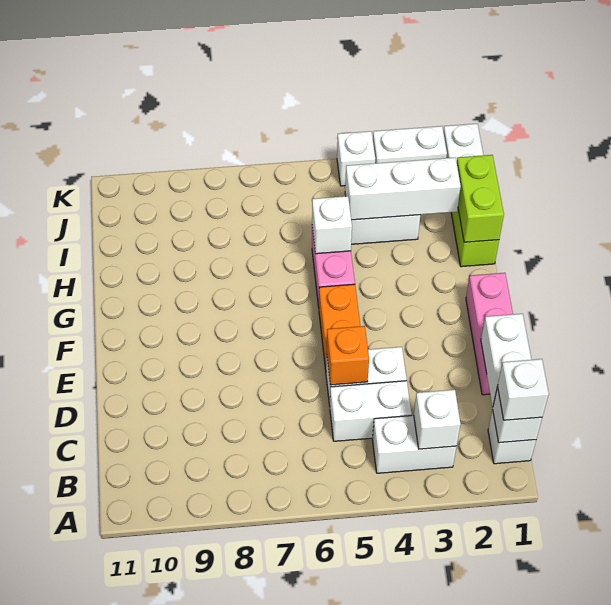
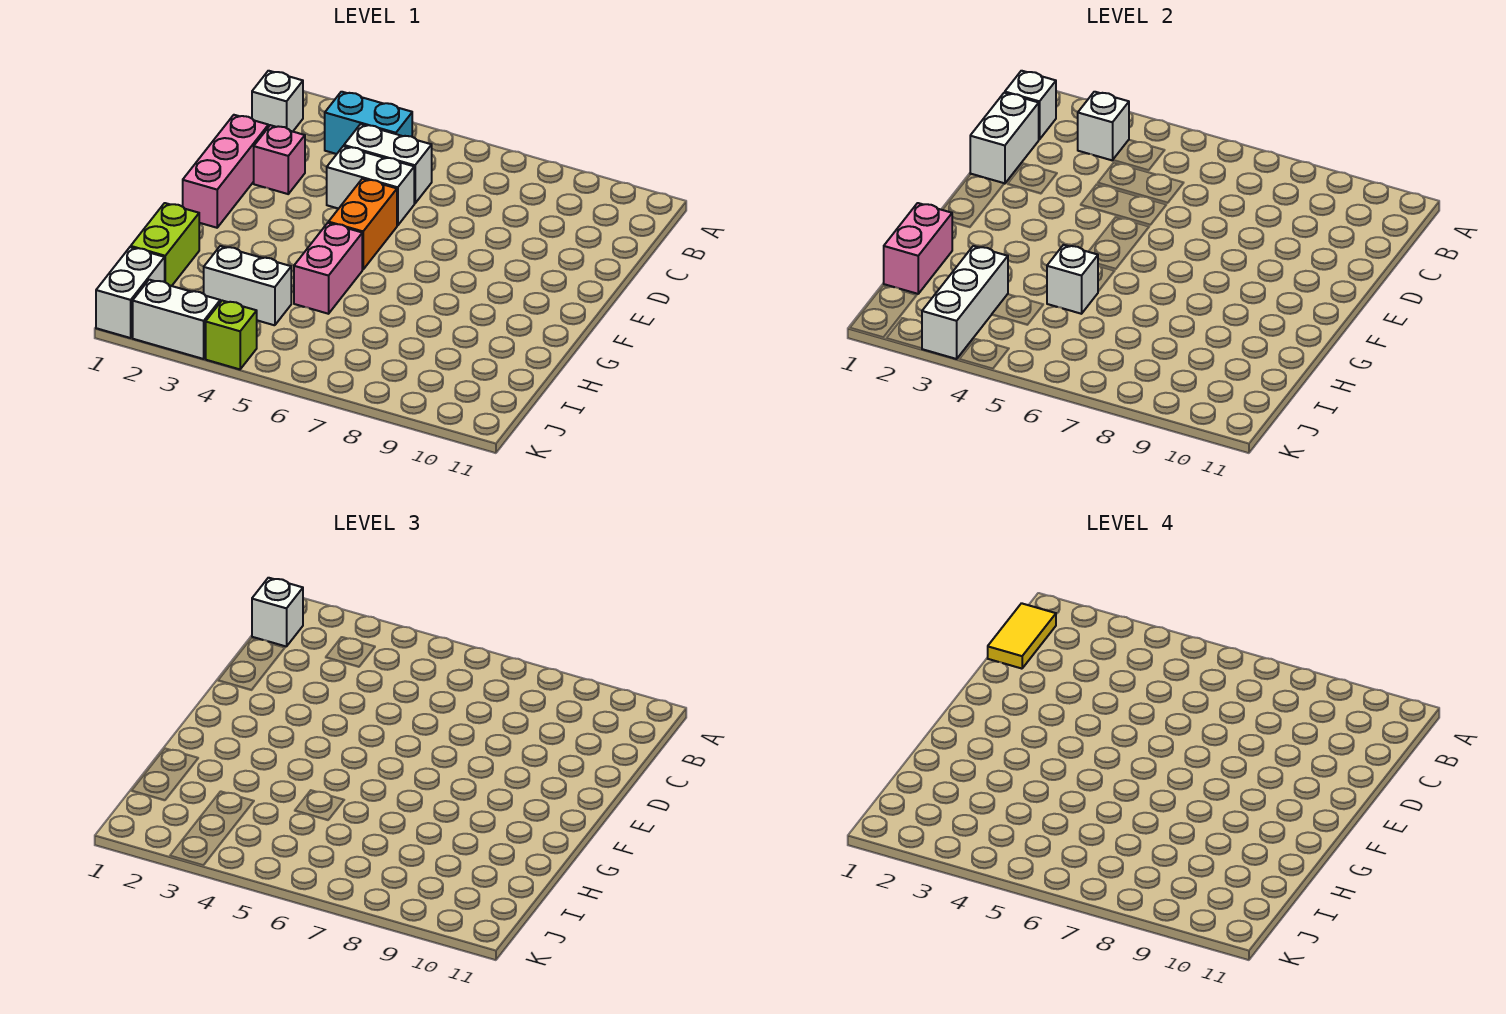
none -> yellow 1x2 tile [988,603,1056,669]
white 1x2 brick [372,415,457,473] -> cyan 1x2 brick [325,92,412,154]
none -> pink 1x1 brick [254,125,305,194]
orange 1x1 brick [327,326,369,385] -> none
lime 1x2 brick [457,155,504,242] -> pink 1x2 brick [884,203,952,294]
white 1x3 brick [345,158,461,220] -> white 1x3 brick turned to [922,246,1008,359]
white 1x1 brick [337,131,375,186] -> lime 1x1 brick [206,301,257,369]

